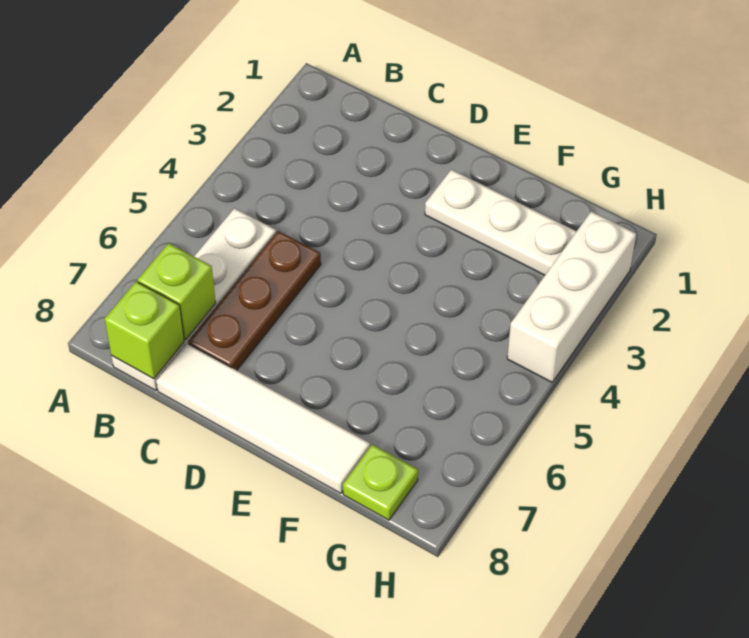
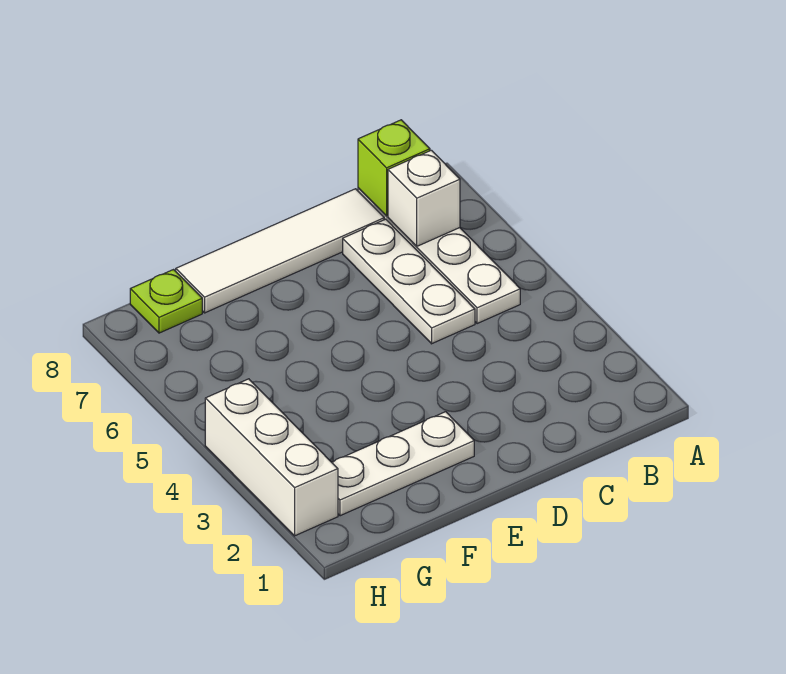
lime 1x1 brick [138,243,216,339] -> white 1x1 brick [388,150,460,246]
brown 1x3 plate [188,231,321,370] -> white 1x3 plate [343,219,475,344]

